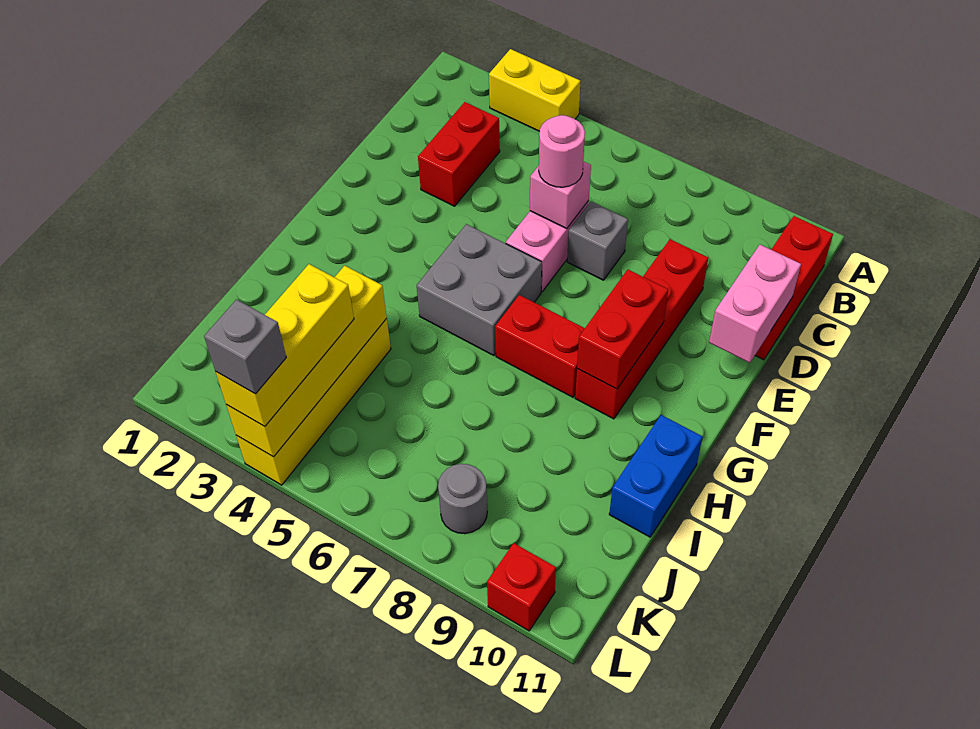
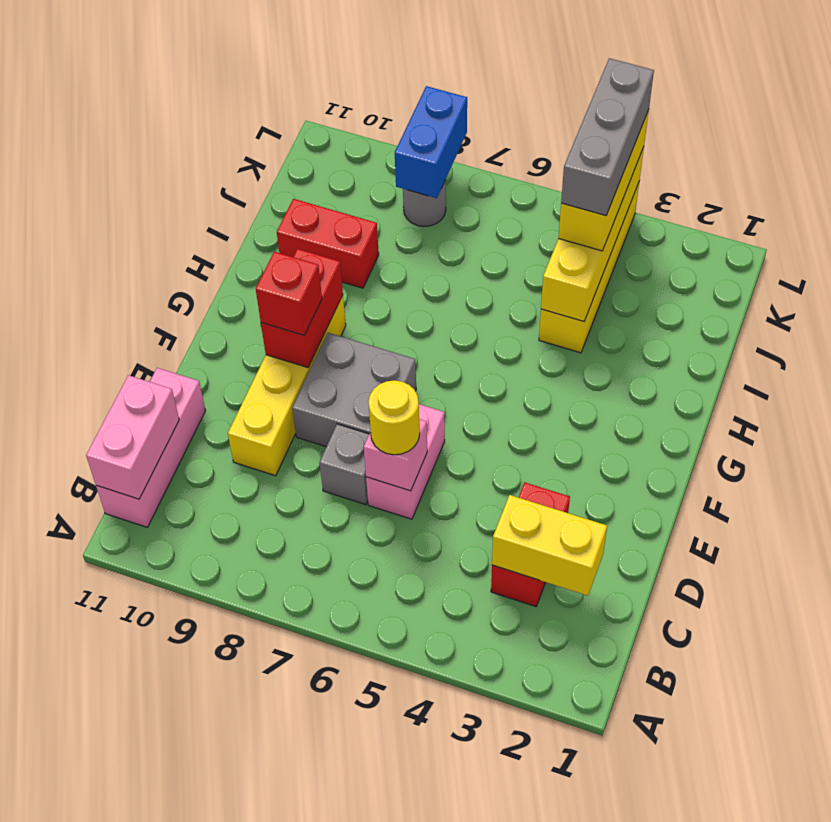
yellow 1x2 brick [489,49,580,131] -> yellow 1x2 brick moved to [492,495,607,596]
red 1x3 brick [755,216,833,360] -> pink 1x3 brick [96,368,205,527]
pink 1x1 round brick [539,115,585,187] -> yellow 1x1 round brick [368,380,420,455]
red 1x4 brick [575,239,708,419] -> yellow 1x4 brick [228,295,346,476]
pink 1x2 brick [709,245,801,363] -> pink 1x2 brick moved to [86,375,179,499]
grey 2x2 brick [417,224,542,356] -> grey 2x2 brick moved to [292,333,416,447]
red 1x2 brick [495,295,585,397] -> red 1x2 brick moved to [277,199,379,288]
blue 1x2 brick [609,415,703,537] -> blue 1x2 brick moved to [395,86,467,198]
grey 1x1 brick [204,300,286,394] -> grey 1x3 brick [561,58,654,215]
red 1x1 brick [487,543,556,631] -> red 1x1 brick moved to [256,252,322,335]

